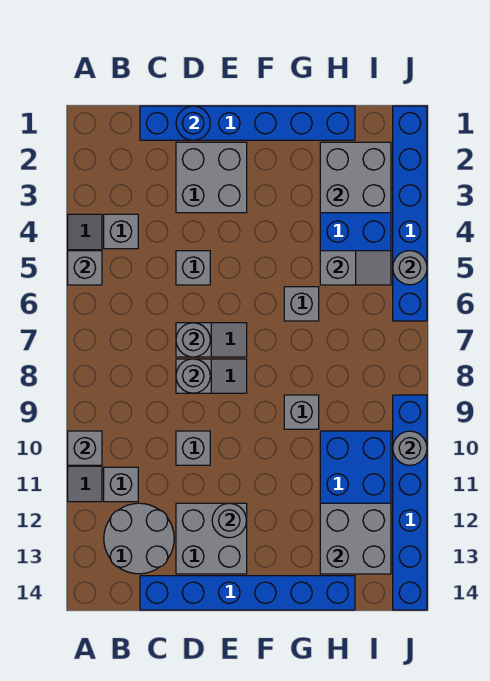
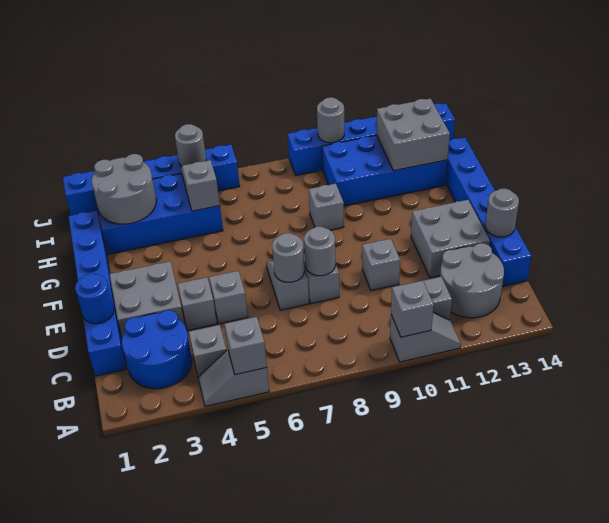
none -> blue 2x2 round brick [122,310,192,389]
grey 1x1 round brick [212,503,247,538] -> grey 1x1 round brick moved to [485,189,519,237]
grey 1x1 brick [284,287,319,321] -> grey 1x1 brick moved to [178,277,217,330]
grey 2x2 brick [320,142,391,213] -> grey 2x2 round brick [92,154,156,224]

